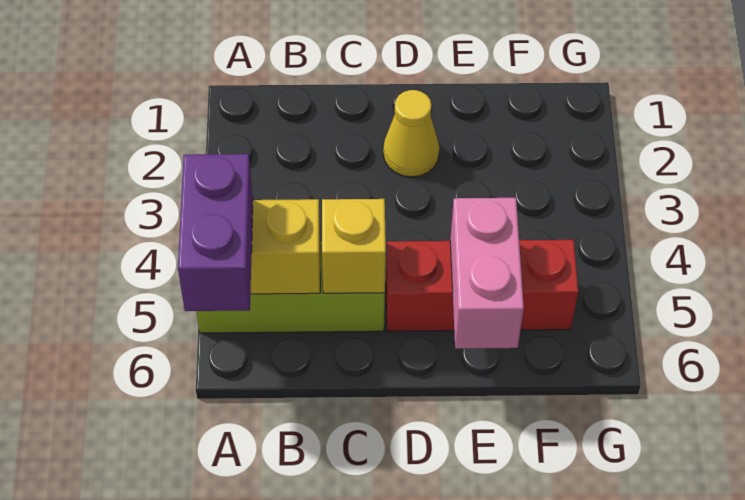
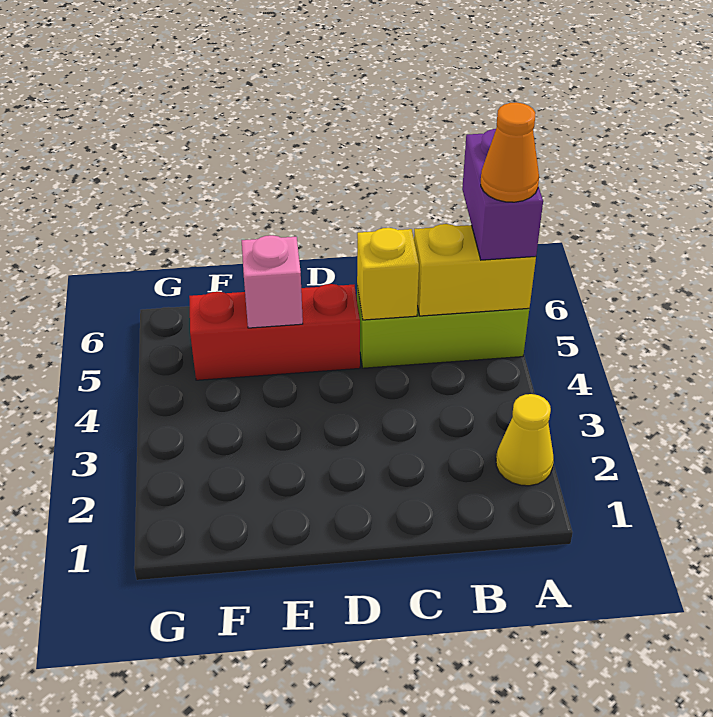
none -> orange 1x1 cone [481,102,539,202]
yellow 1x1 cone [383,90,439,177] -> yellow 1x1 cone moved to [496,394,554,486]
pink 1x2 brick [450,198,524,349] -> pink 1x1 brick [242,235,303,328]

